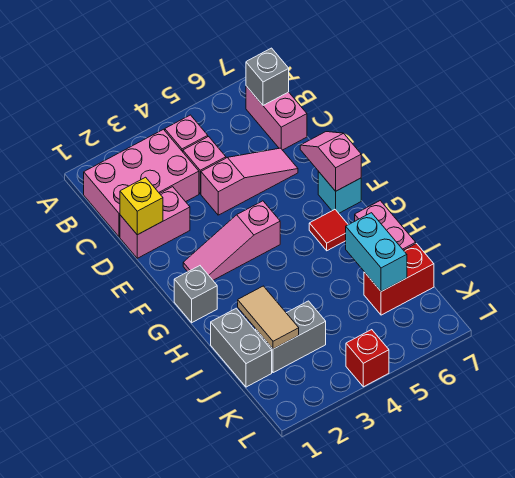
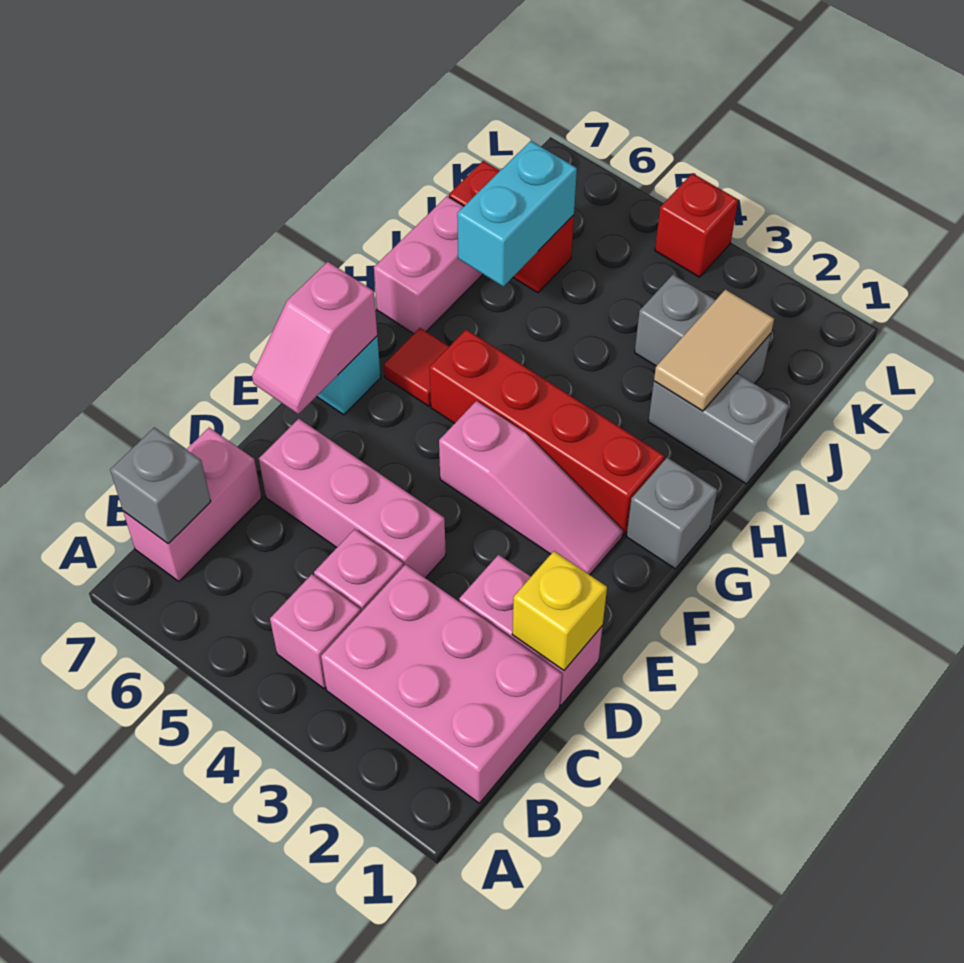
pink 1x3 slope [201,148,298,215] -> pink 1x3 brick [259,419,446,578]
none -> red 1x4 brick [429,329,664,535]
grey 1x2 brick [211,308,272,387] -> grey 1x2 brick turned to [648,373,789,484]

